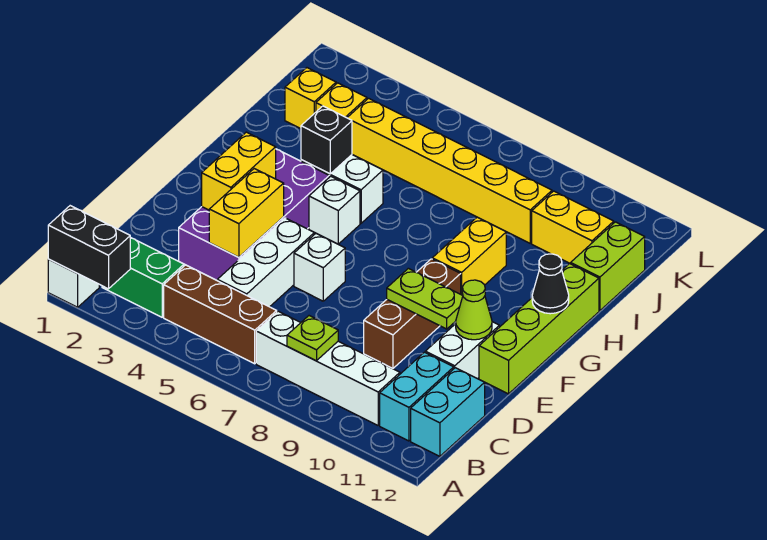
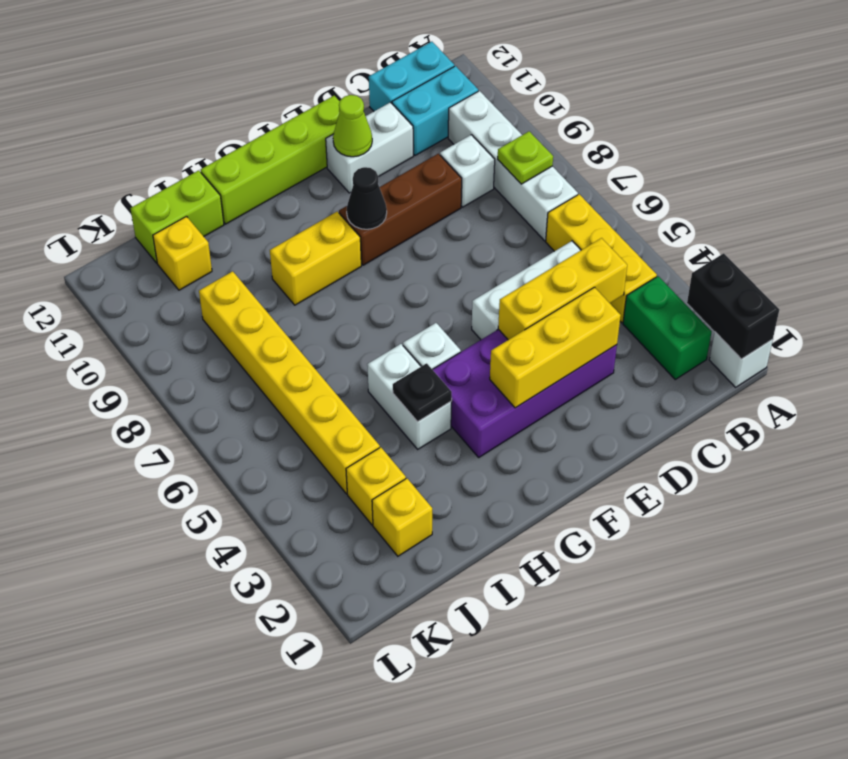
brown 1x3 brick [164,265,277,364] -> yellow 1x3 brick [546,194,657,323]
yellow 1x2 brick [209,169,284,257] -> yellow 1x3 brick [498,238,627,340]
yellow 1x2 brick [202,132,276,210] -> yellow 1x3 brick [490,287,621,408]
white 1x1 brick [294,234,345,301] -> white 1x1 brick moved to [440,135,495,207]
lime 1x2 plate [387,268,463,329] -> none
black 1x1 cone [532,254,569,314] -> black 1x1 cone moved to [347,167,387,229]
black 1x1 brick [301,106,352,174] -> black 1x1 plate [393,363,452,422]
yellow 1x2 brick [532,191,614,264] -> yellow 1x1 brick [153,216,212,290]

